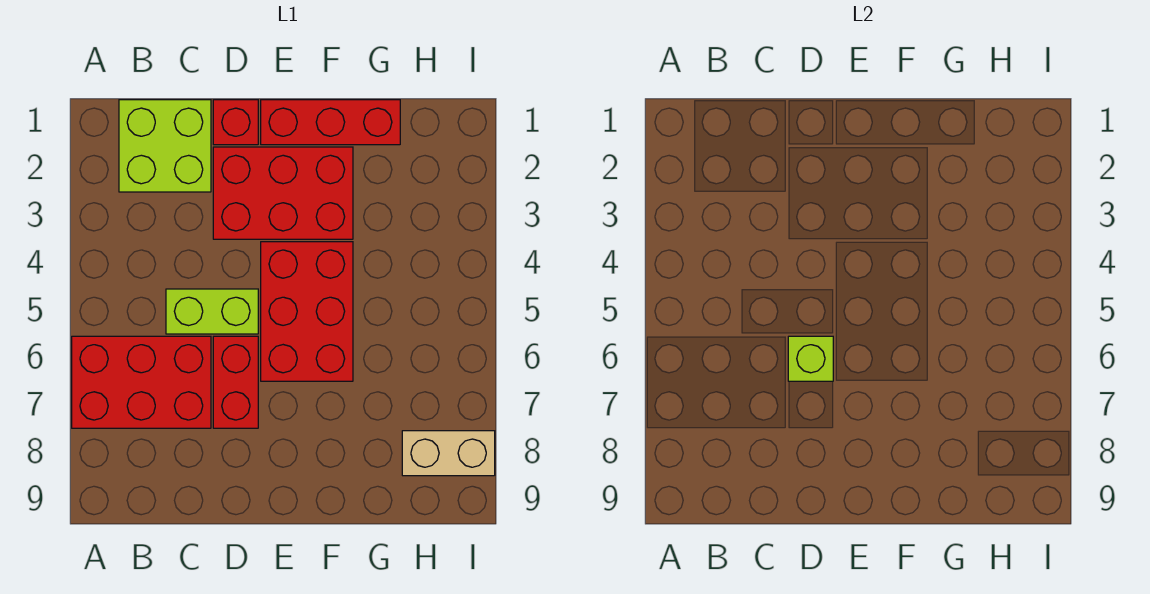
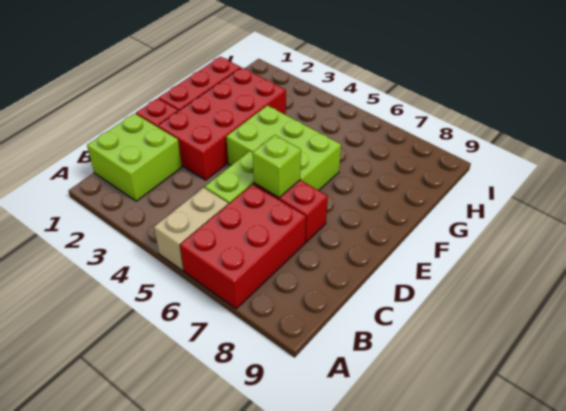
red 2x3 brick [213,147,353,239] -> red 2x4 brick [158,68,286,180]
red 2x3 brick [261,242,353,381] -> lime 2x3 brick [226,105,341,190]
tan 1x2 brick [402,431,495,476] -> tan 1x2 brick moved to [154,187,228,271]

